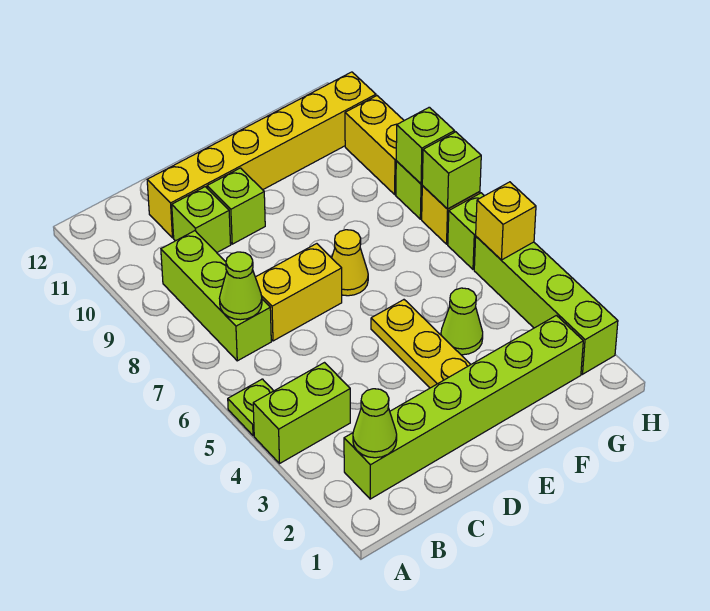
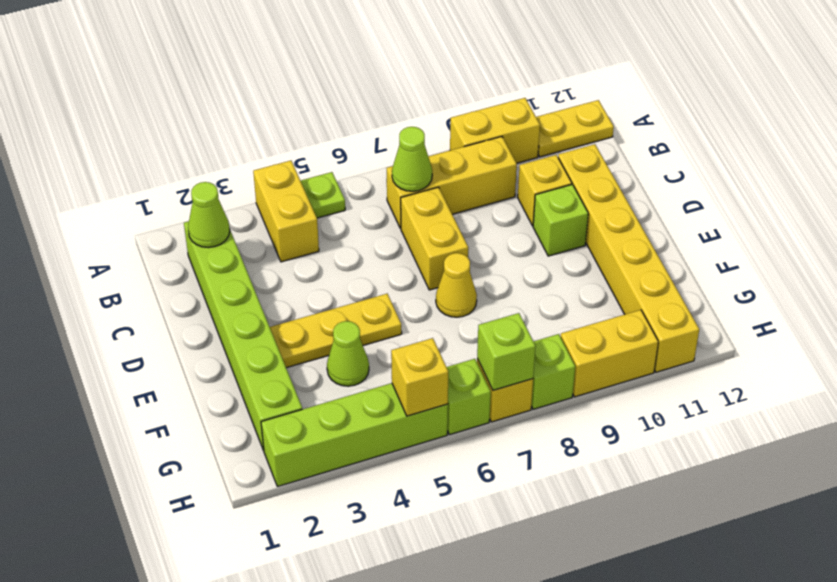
lime 1x2 brick [253,363,350,463] -> yellow 1x2 brick [253,161,319,262]
none -> yellow 1x2 brick [450,98,540,163]
none -> yellow 1x2 plate [536,100,614,157]
lime 1x3 brick [161,231,271,361] -> yellow 1x3 brick [387,137,517,229]
lime 1x1 brick [172,187,231,252] -> yellow 1x1 brick [518,155,572,226]
lime 1x1 brick [396,107,454,184] -> none

